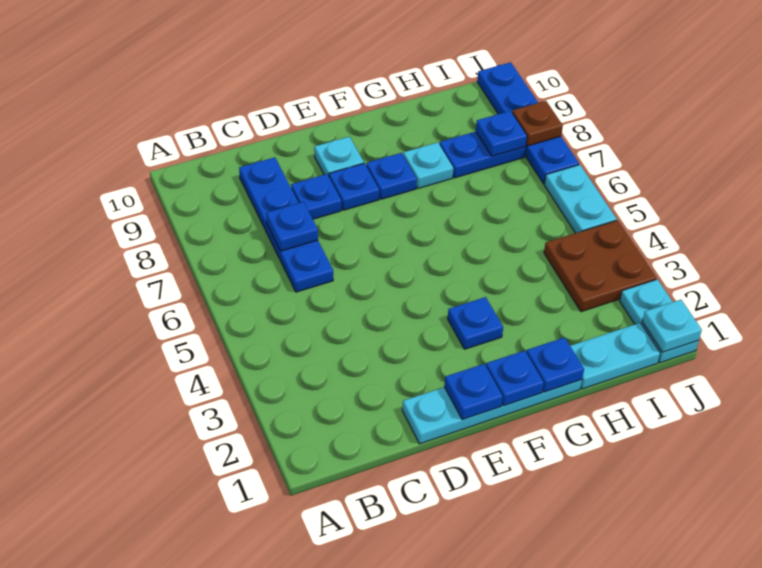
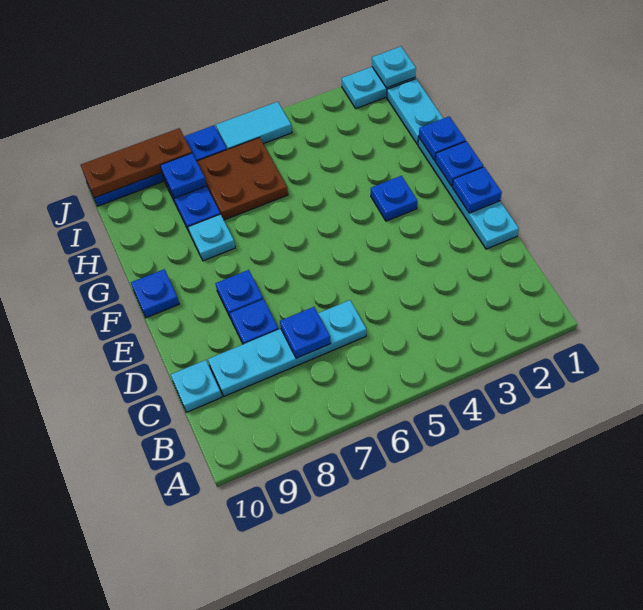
blue 1x4 plate [239,157,333,292] -> cyan 1x4 plate [208,300,366,396]
cyan 1x1 plate [314,137,364,176] -> cyan 1x1 plate moved to [171,360,222,412]
blue 1x1 plate [366,153,417,199] -> blue 1x1 plate moved to [131,269,179,318]
brown 2x2 plate [544,220,656,312] -> brown 2x2 plate moved to [197,138,288,220]
cyan 1x2 plate [544,165,617,233] -> cyan 1x2 tile [216,102,292,149]
brown 1x1 plate [512,101,563,146] -> brown 1x3 plate [81,128,192,198]

